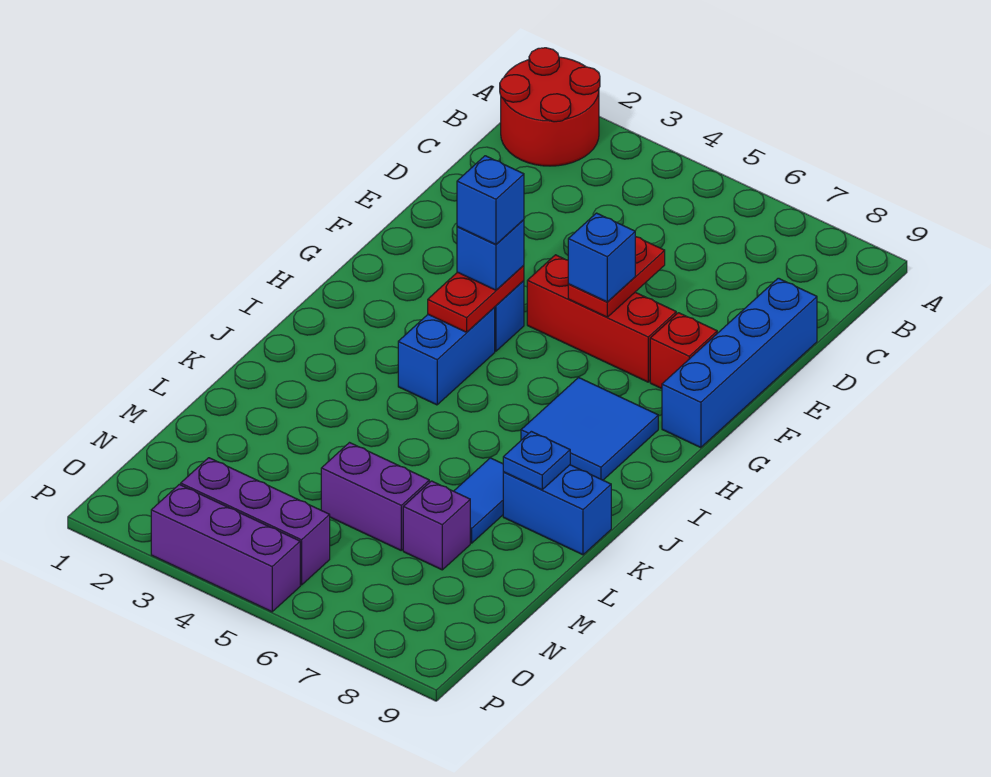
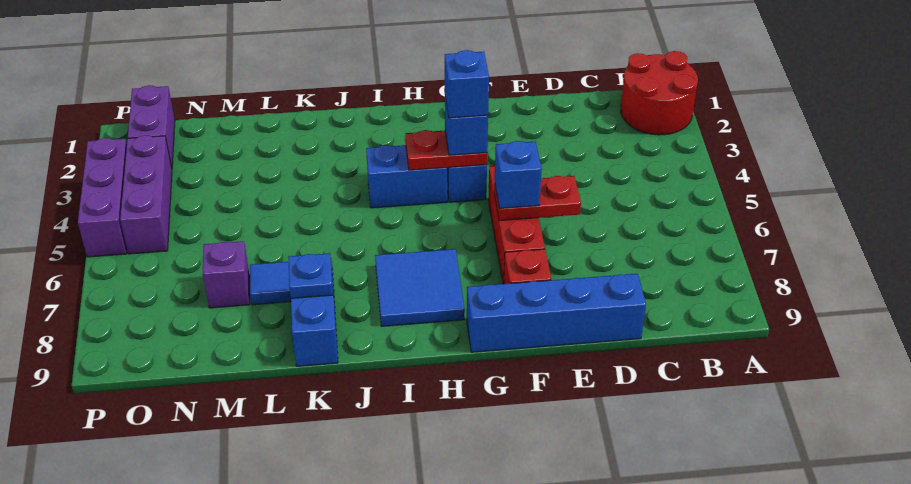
purple 1x2 brick [321,443,429,550] -> purple 1x2 brick moved to [128,85,175,167]

